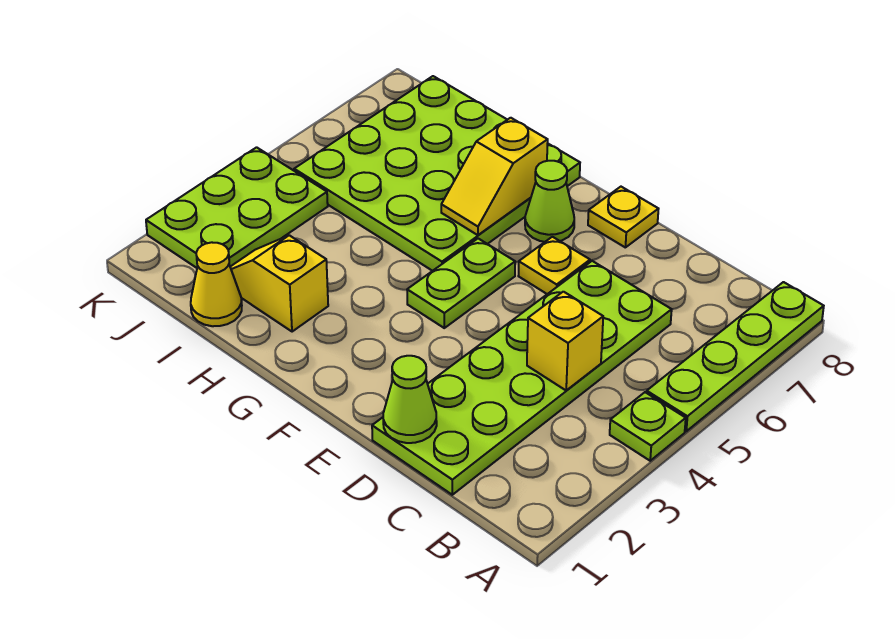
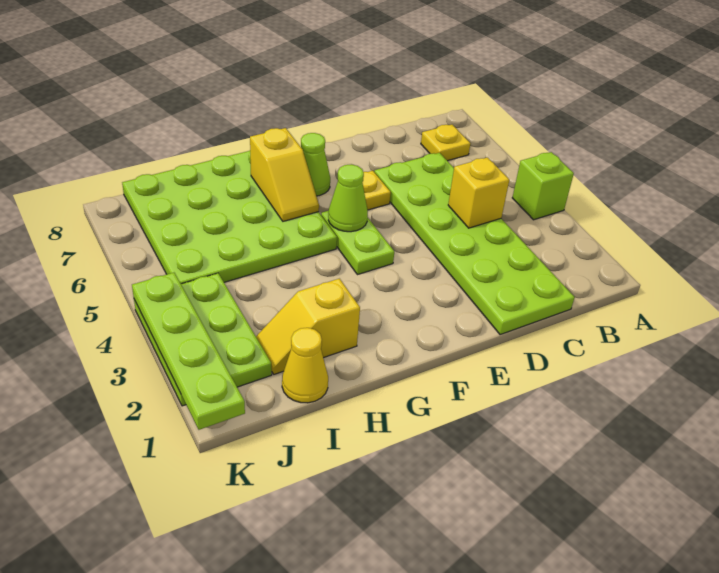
lime 1x1 plate [610,392,686,461] -> lime 1x1 brick [512,152,574,220]
lime 1x4 plate [647,282,824,431] -> lime 1x4 plate moved to [132,273,245,430]
lime 1x1 cone [383,356,437,443] -> lime 1x1 cone moved to [328,164,368,232]
yellow 1x1 plate [588,187,658,247] -> yellow 1x1 plate moved to [421,125,470,161]

